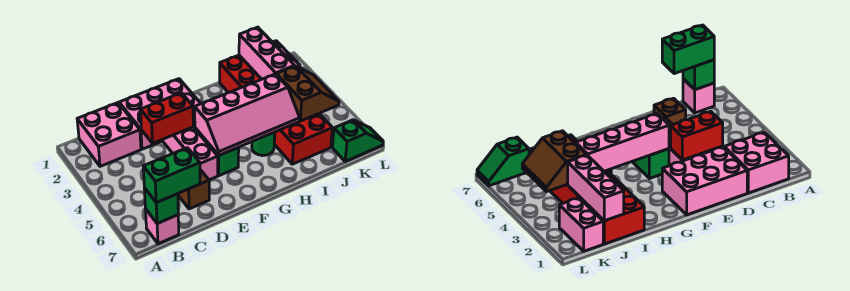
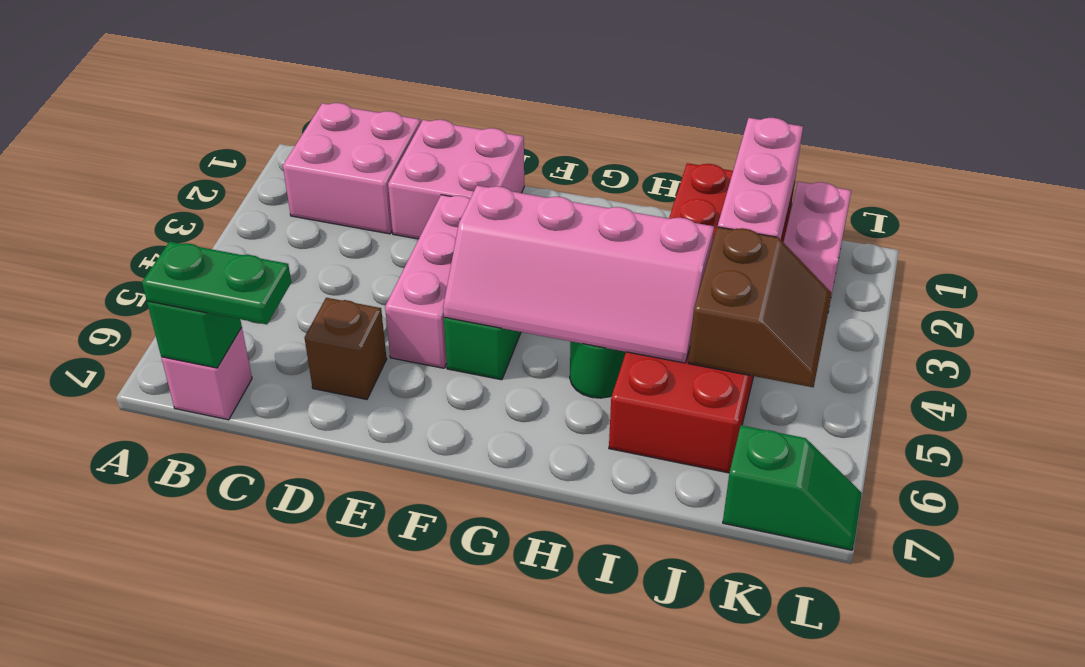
green 1x2 brick [143,148,200,203] -> green 1x2 plate [142,242,291,324]
pink 2x3 brick [119,79,201,149] -> pink 2x2 brick [388,120,524,239]
red 1x2 brick [141,93,193,143] -> none

